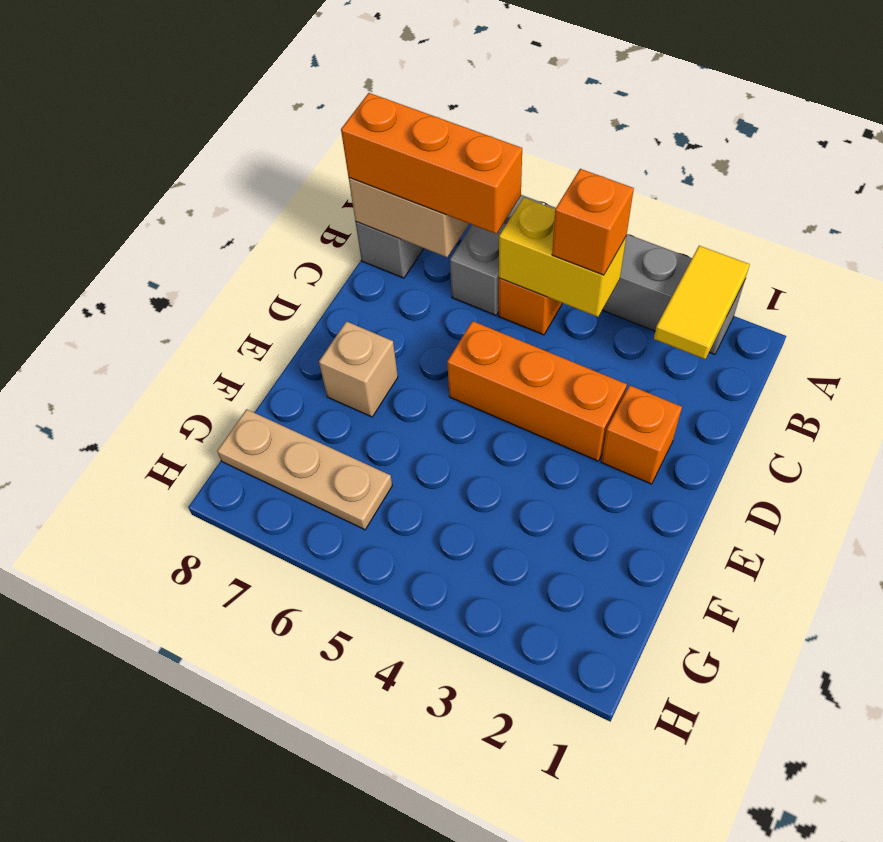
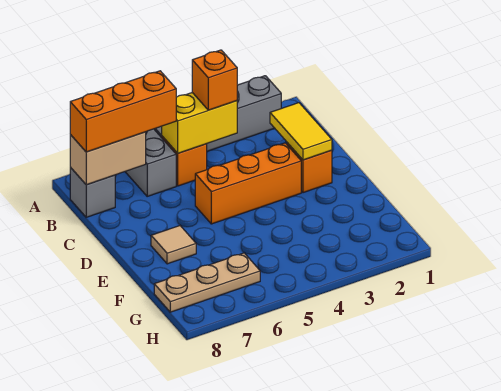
yellow 1x2 tile [654,246,750,359] -> yellow 1x2 tile moved to [270,103,332,160]
tan 1x1 brick [319,321,398,417] -> tan 1x1 tile [151,226,196,264]

